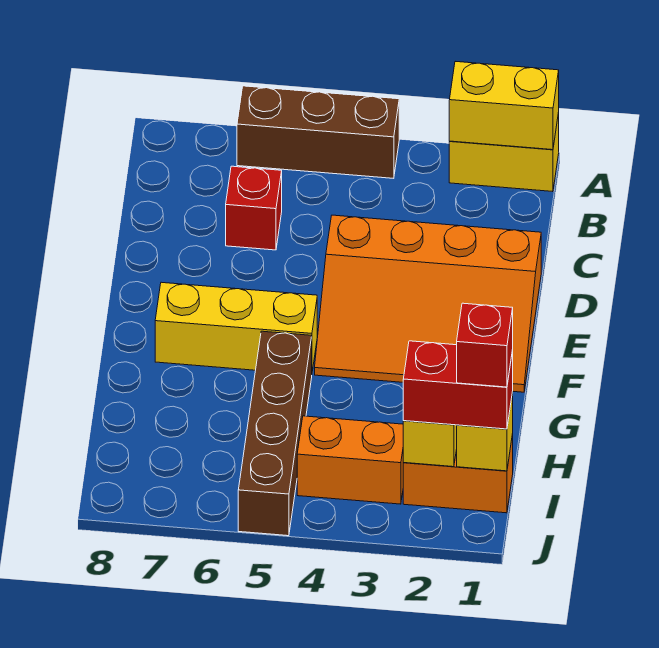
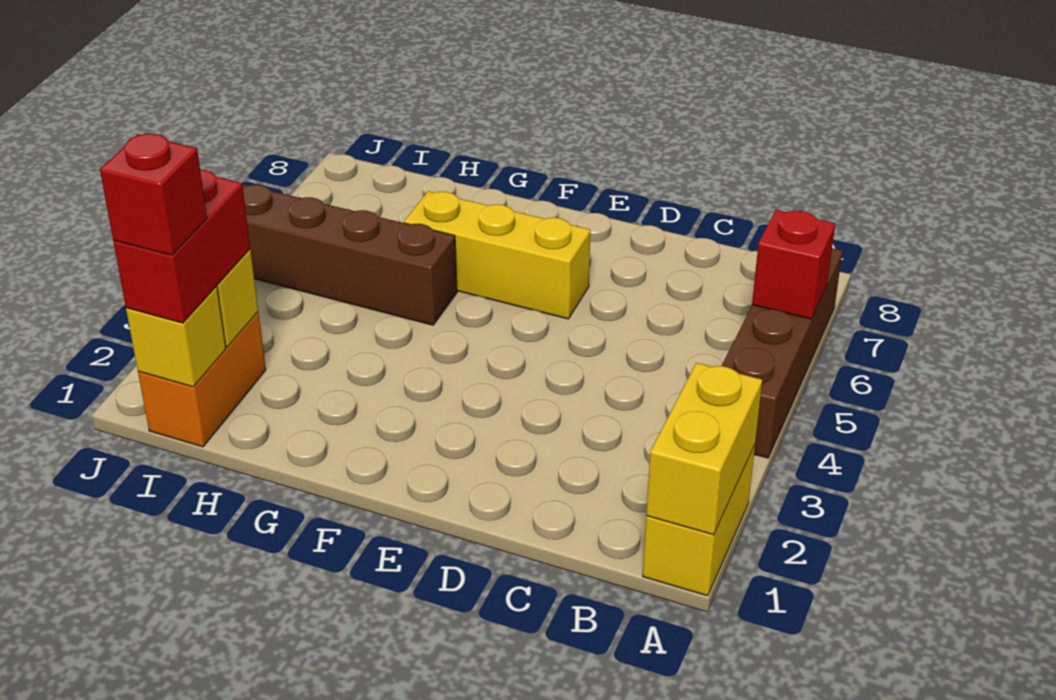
brown 1x3 brick [237,86,399,178] -> brown 1x4 brick [722,248,842,458]
red 1x1 brick [226,166,282,250] -> red 1x1 brick moved to [752,210,835,319]
orange 3x4 slope [315,215,541,392] -> none
yellow 1x3 brick [155,282,317,371] -> yellow 1x3 brick turned to [404,191,590,319]
orange 1x2 brick [297,416,403,504] -> none

